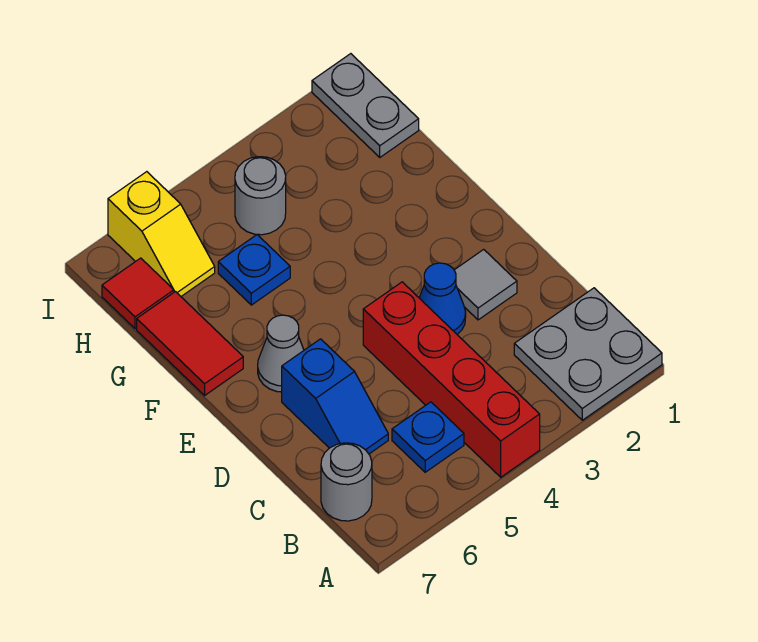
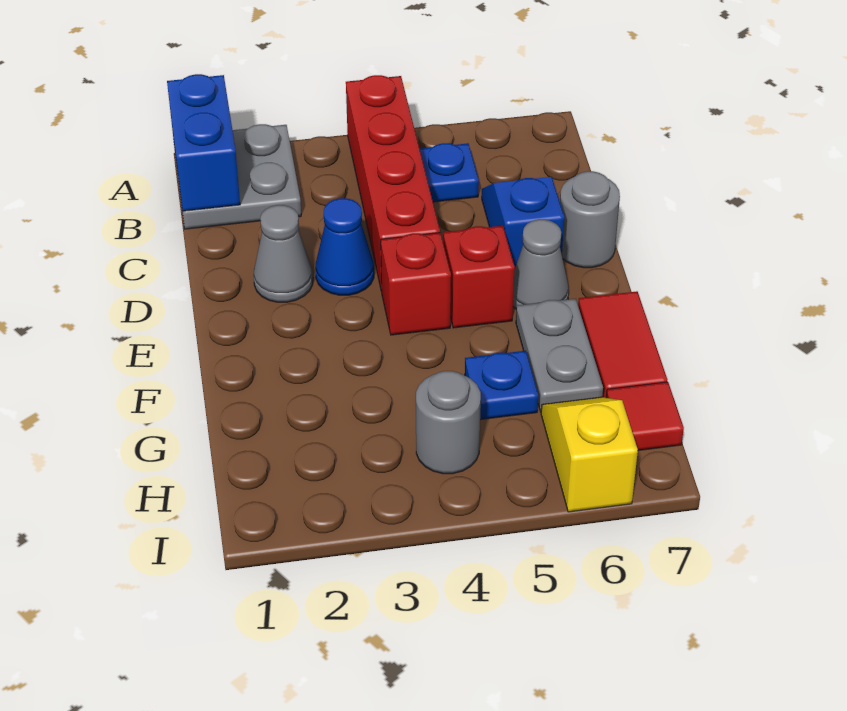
none -> blue 1x2 brick [167,74,240,211]
grey 1x1 round brick [321,443,372,521] -> grey 1x1 round brick moved to [560,171,620,268]
grey 1x1 tile [454,249,517,320] -> grey 1x1 cone [254,205,313,302]
none -> red 1x1 brick [381,233,451,335]
none -> red 1x1 brick [443,226,515,328]
grey 1x2 plate [312,54,419,157] -> grey 1x2 plate moved to [516,299,603,412]

